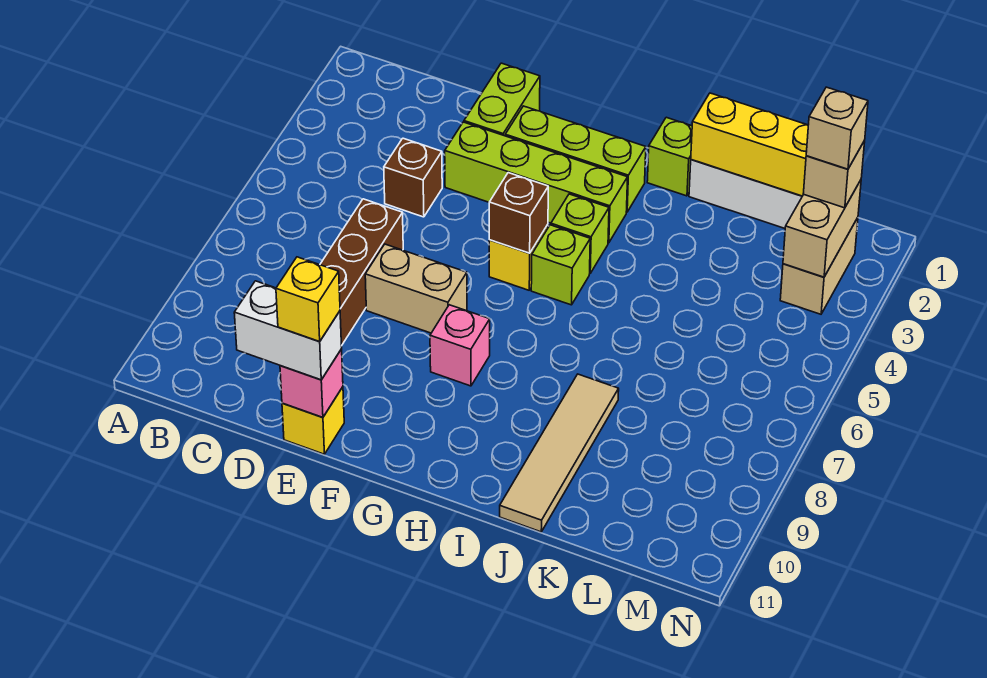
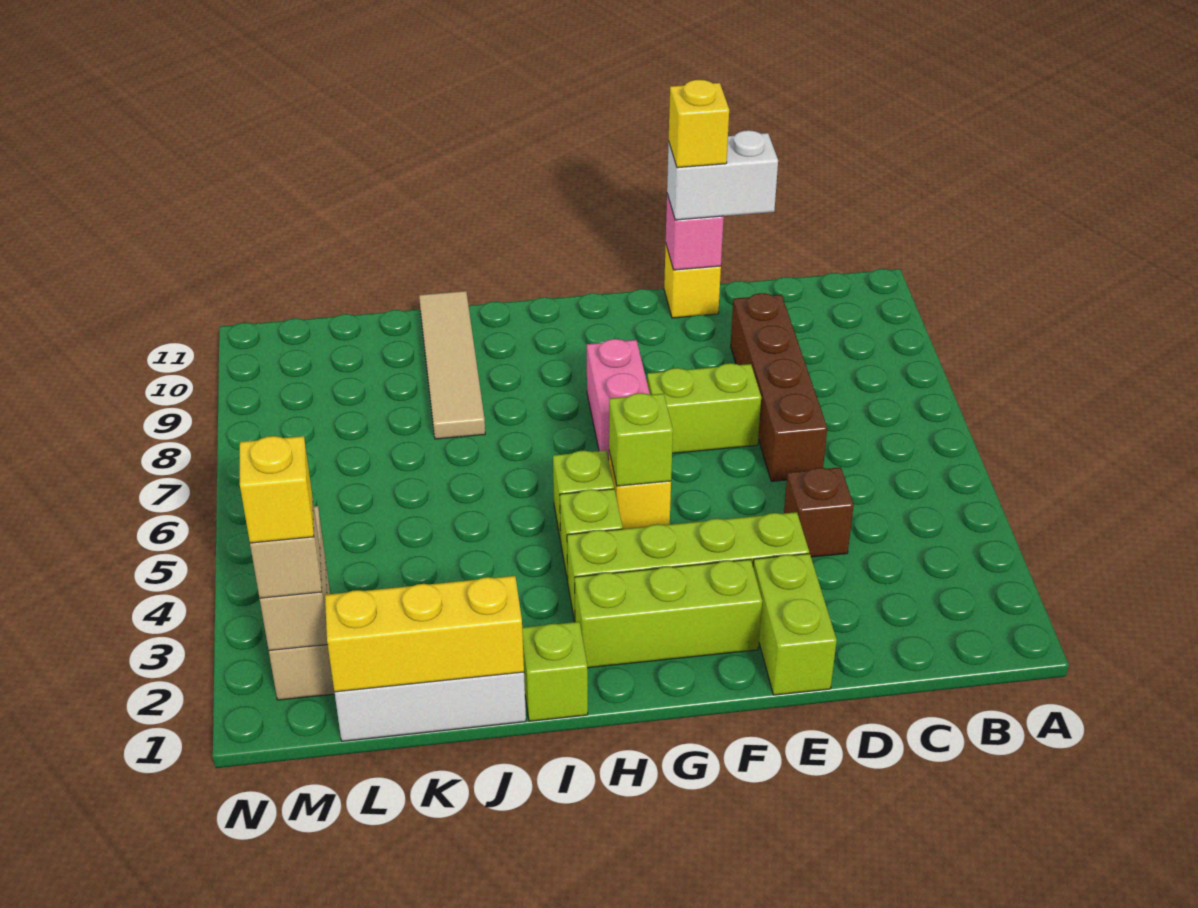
tan 1x2 brick [365,244,467,333] -> lime 1x2 brick [647,363,761,453]
brown 1x1 brick [489,173,548,253] -> lime 1x1 brick [609,393,673,486]
pink 1x1 brick [430,305,490,386] -> pink 1x2 brick [587,339,650,459]
tan 1x1 brick [806,87,868,169] -> yellow 1x1 brick [240,436,314,543]

